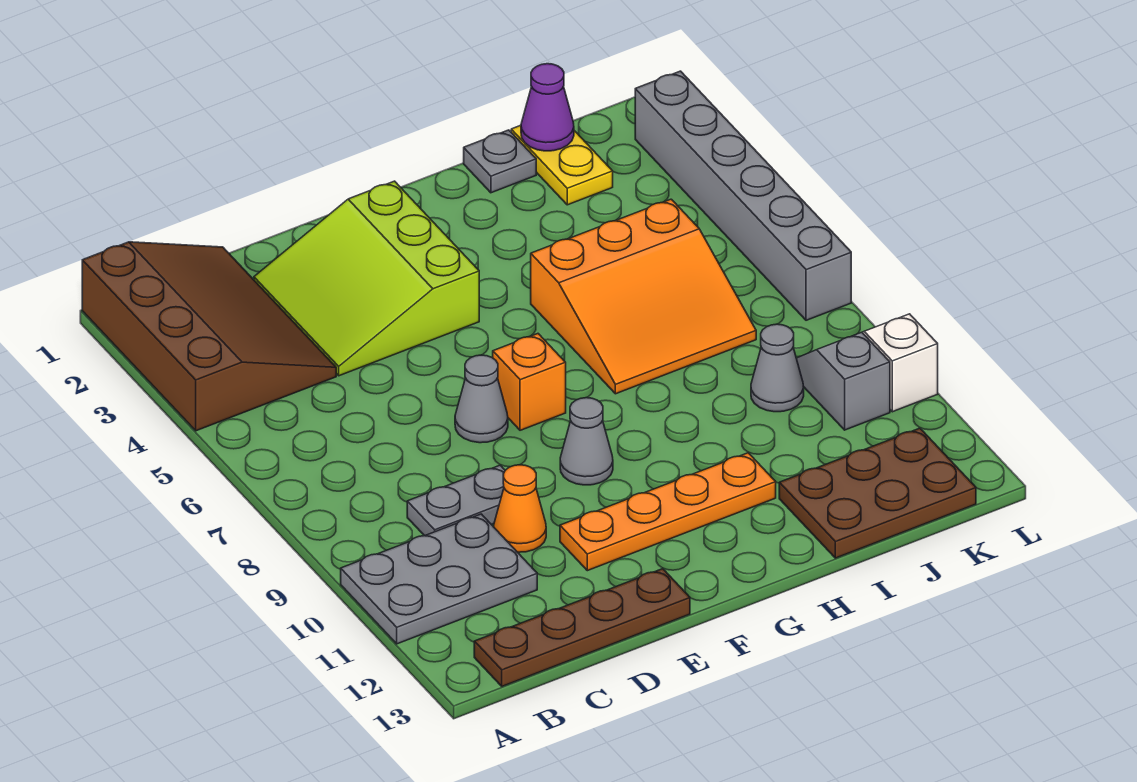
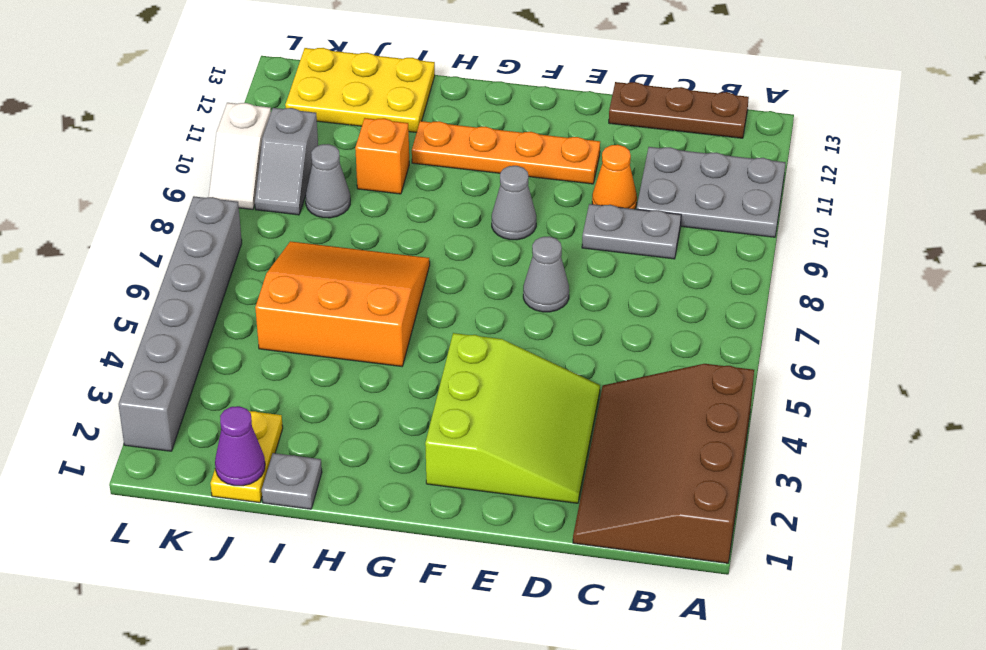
brown 1x4 plate [474,569,690,686] -> brown 1x3 plate [609,82,749,138]
orange 1x1 brick [493,334,566,430] -> orange 1x1 brick moved to [355,118,409,194]
brown 2x3 plate [779,428,976,558] -> yellow 2x3 plate [285,48,435,133]

